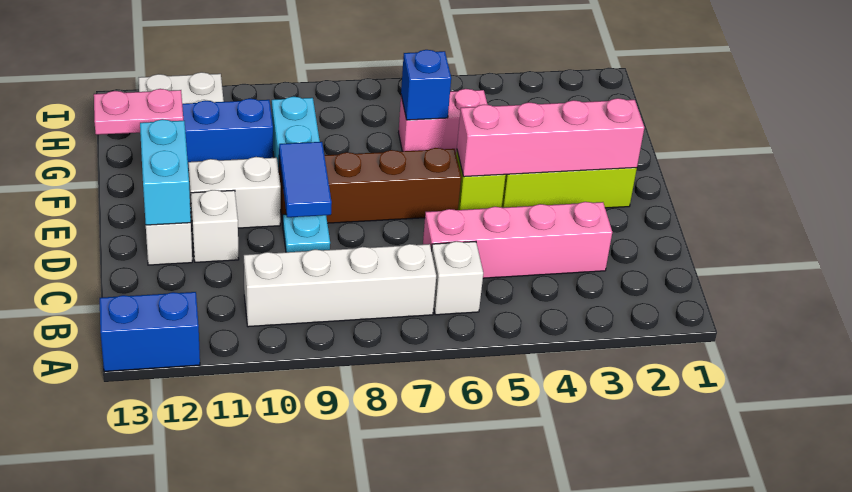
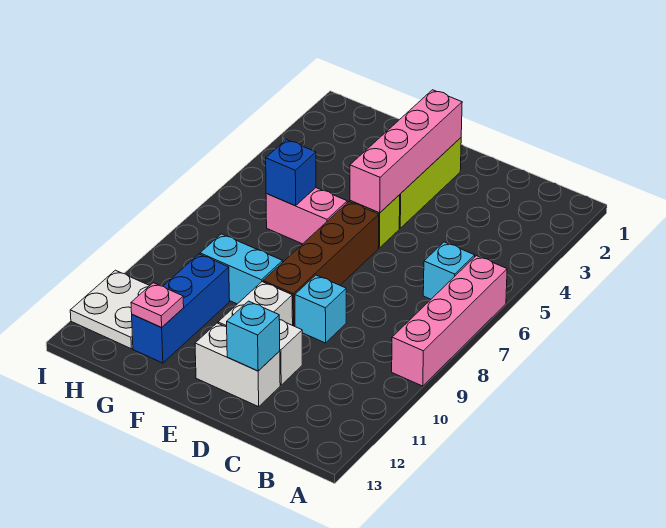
blue 1x2 brick [100,292,200,371] -> none
white 1x1 brick [431,241,483,315] -> cyan 1x1 brick [423,242,475,299]
white 1x4 brick [244,244,436,327] -> none
pink 1x4 brick [423,202,612,278] -> pink 1x4 brick moved to [392,256,507,386]
cyan 1x1 plate [283,214,330,252] -> cyan 1x1 brick [295,275,346,343]
blue 1x2 tile [279,142,332,217] -> none
cyan 1x2 brick [140,119,191,225] -> cyan 1x1 brick [227,301,280,371]
pink 1x2 brick [399,89,488,152] -> pink 1x2 brick turned to [266,188,347,244]
pink 1x2 plate [94,89,183,135] -> pink 1x1 plate [131,283,184,327]

